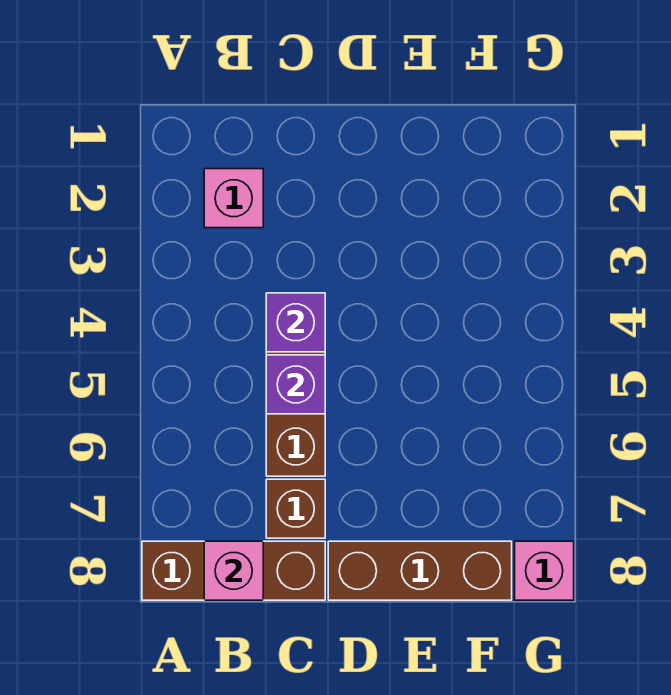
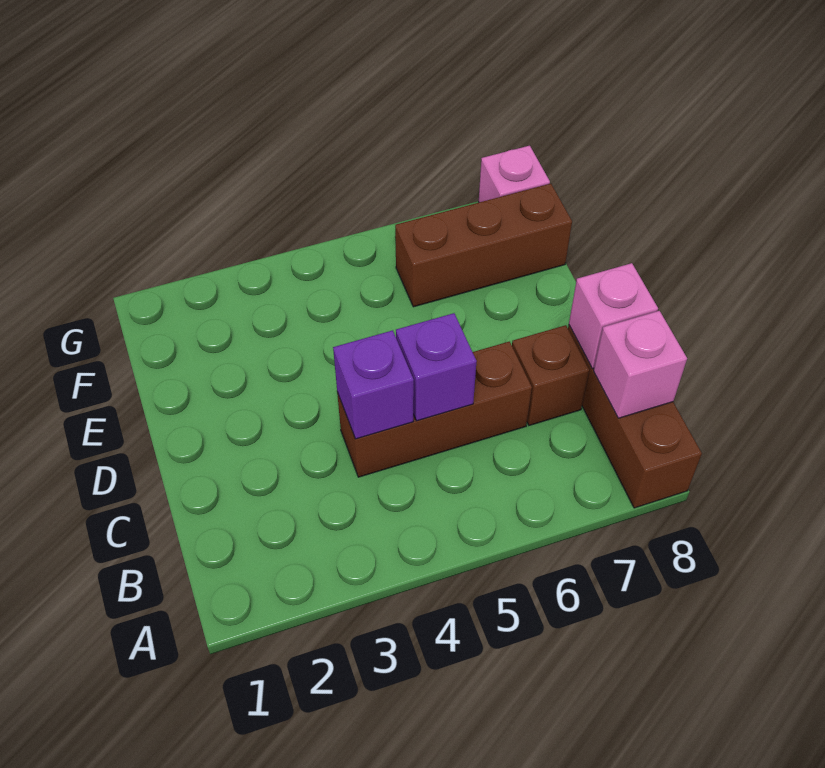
pink 1x1 brick [204,169,263,228] -> pink 1x1 brick moved to [569,263,658,369]
brown 1x3 brick [328,541,512,600] -> brown 1x3 brick turned to [395,184,572,307]

